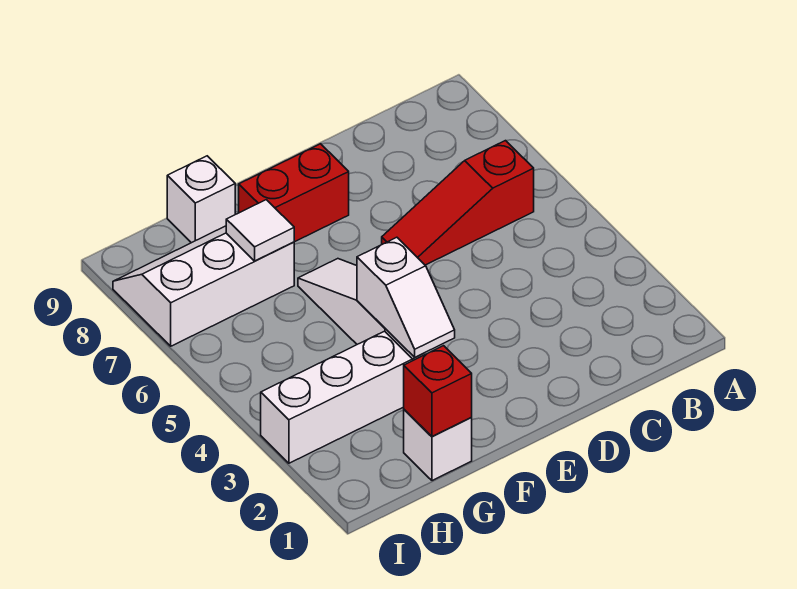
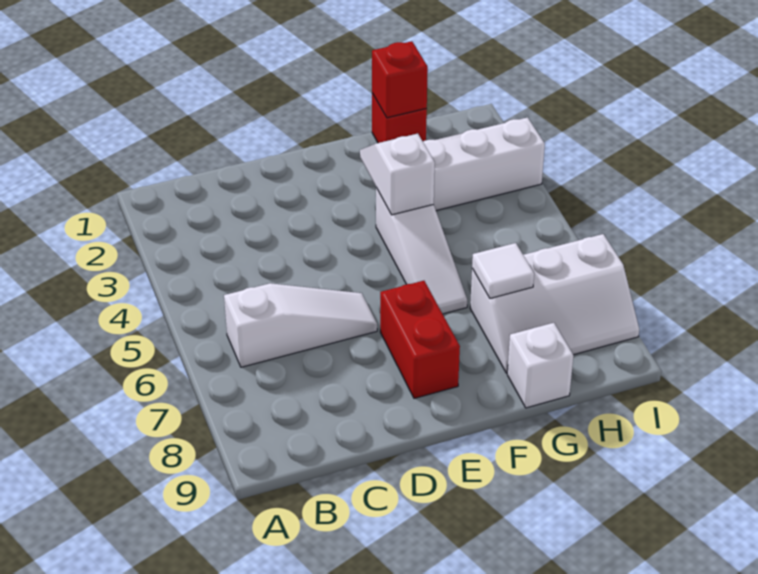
red 1x3 slope [382,141,534,265] -> white 1x3 slope [224,283,377,367]
red 1x2 brick [239,144,349,242] -> red 1x2 brick turned to [380,281,460,398]
white 1x1 brick [404,410,472,481] -> red 1x1 brick [372,93,427,143]

